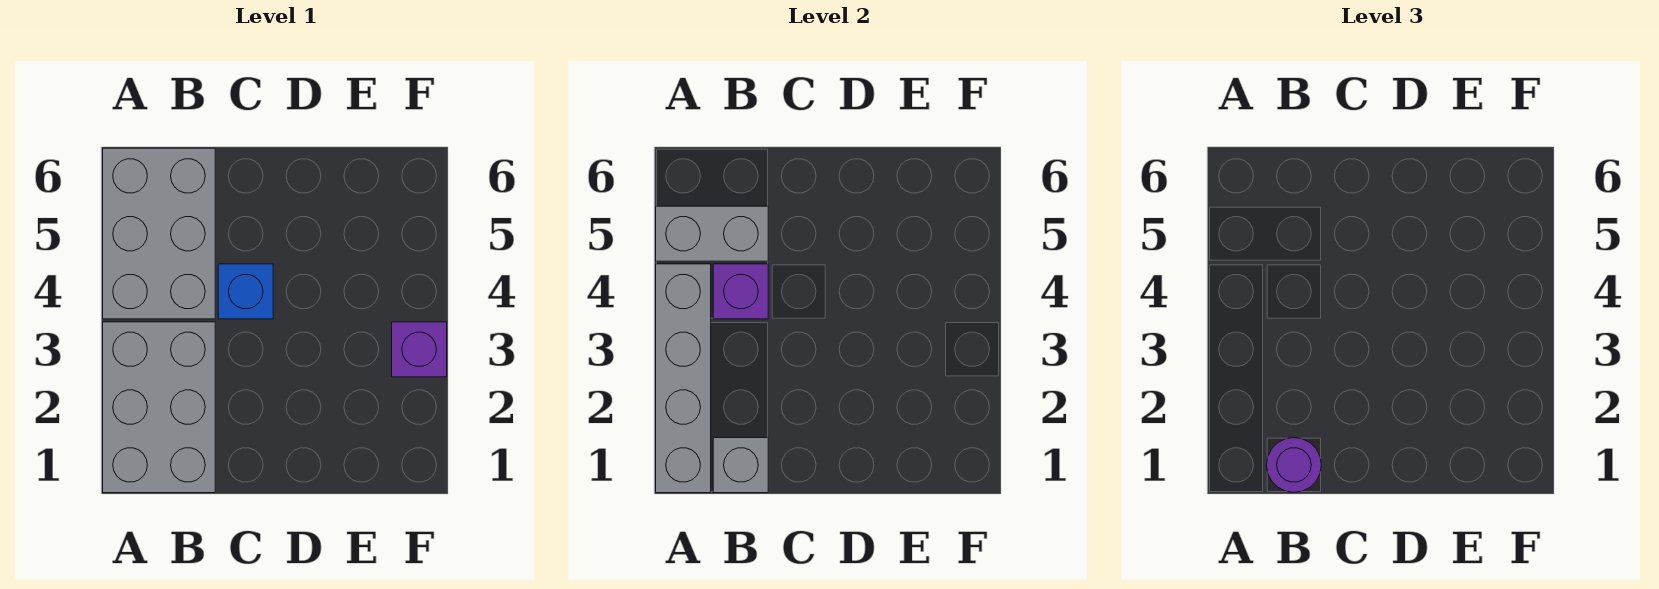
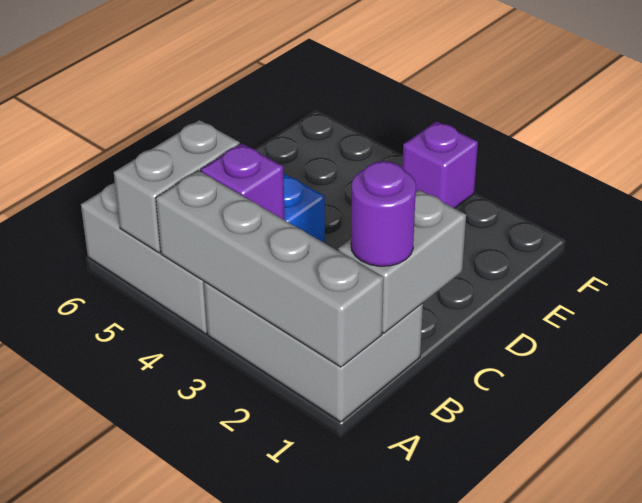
grey 1x1 brick [713,438,768,493] -> grey 1x2 brick [338,190,466,333]

